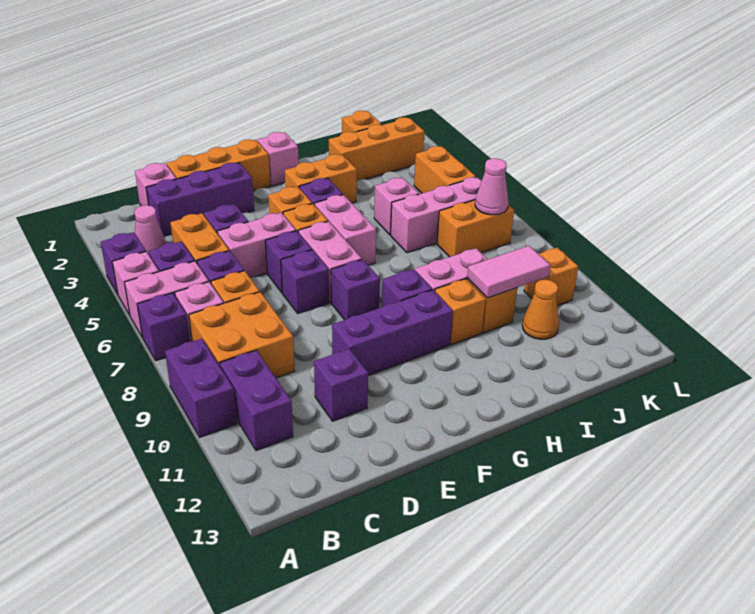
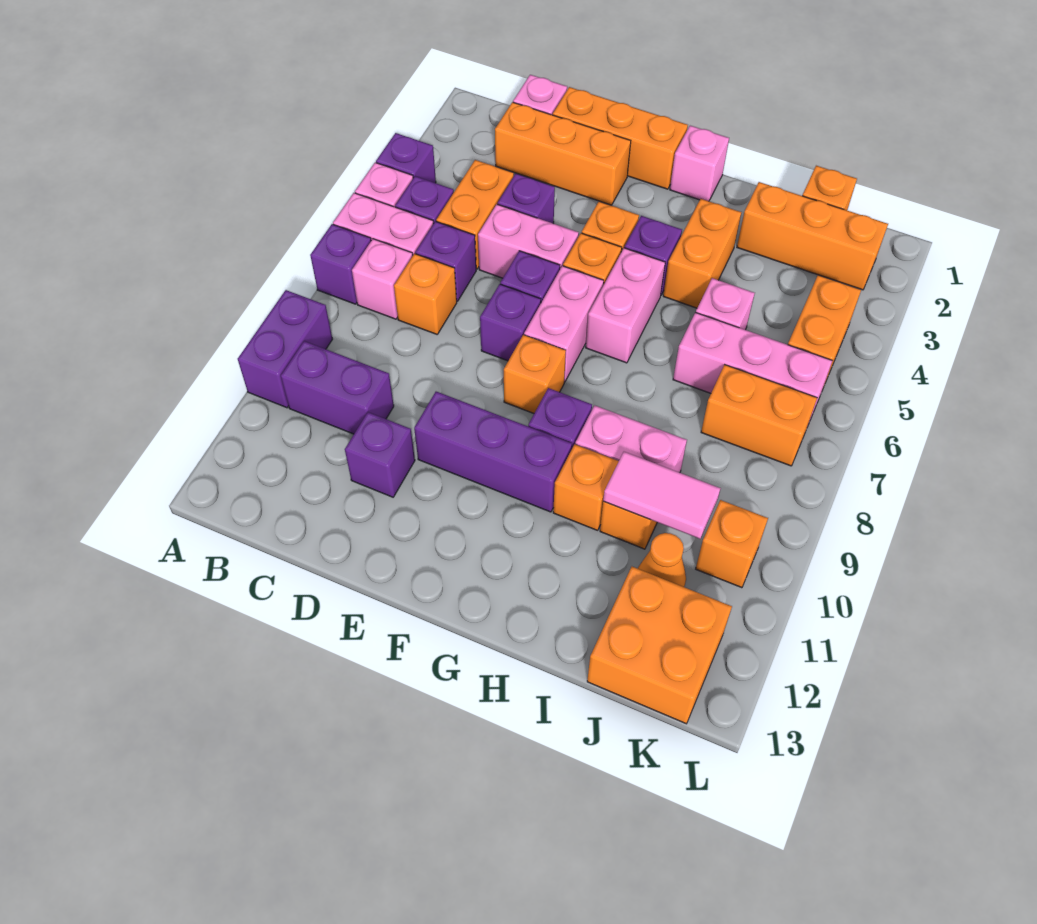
pink 1x1 cone [134,205,166,254] -> none
orange 2x2 brick [189,292,295,378] -> orange 2x2 brick moved to [587,567,732,724]
purple 1x2 brick [220,350,293,451] -> purple 1x2 brick turned to [281,341,394,434]
purple 1x3 brick [146,163,254,236] -> orange 1x3 brick [495,102,631,205]
purple 1x1 brick [331,259,380,320] -> orange 1x1 brick [504,335,566,413]
orange 1x2 brick [285,154,357,203] -> orange 1x2 brick turned to [663,199,741,308]
pink 1x1 cone [475,158,509,215] -> none

